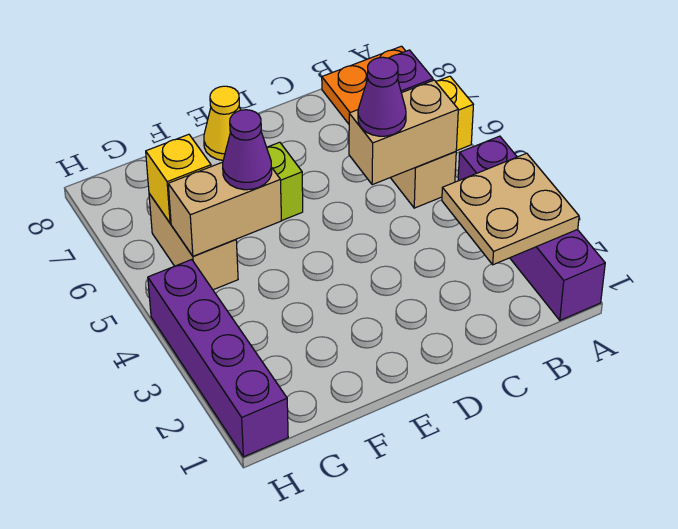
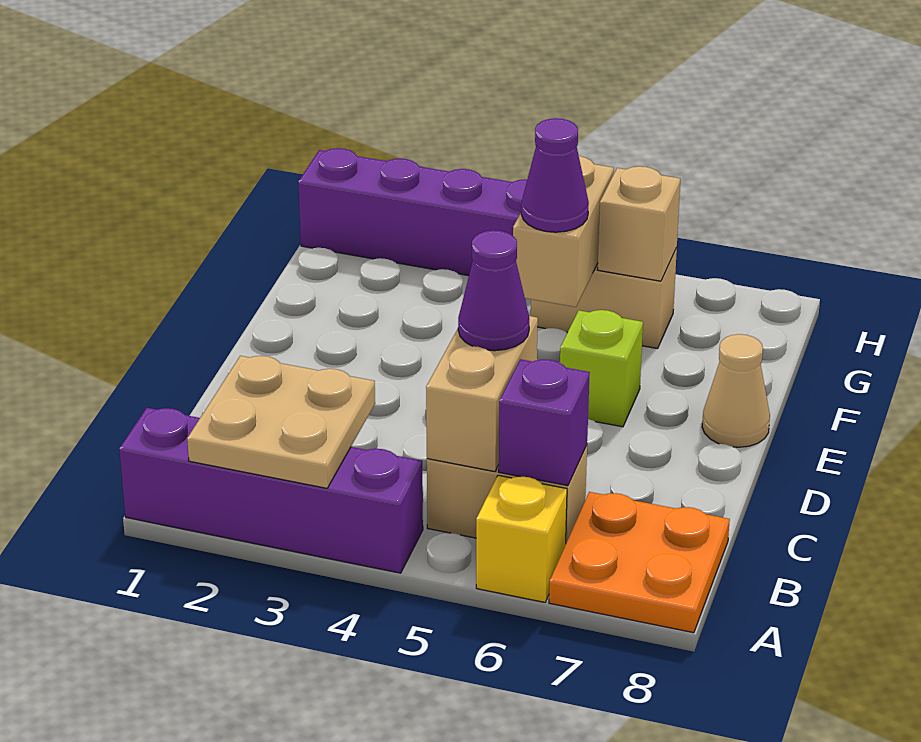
yellow 1x1 cone [204,86,240,160] -> tan 1x1 cone [702,334,770,447]
yellow 1x1 brick [146,134,211,223] -> tan 1x1 brick [598,166,680,281]

